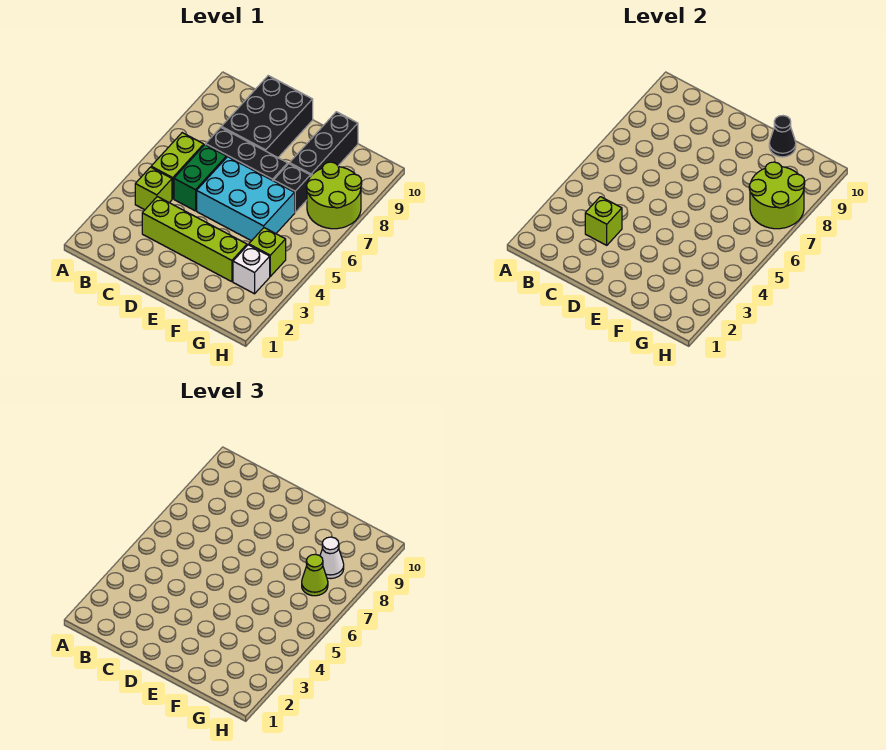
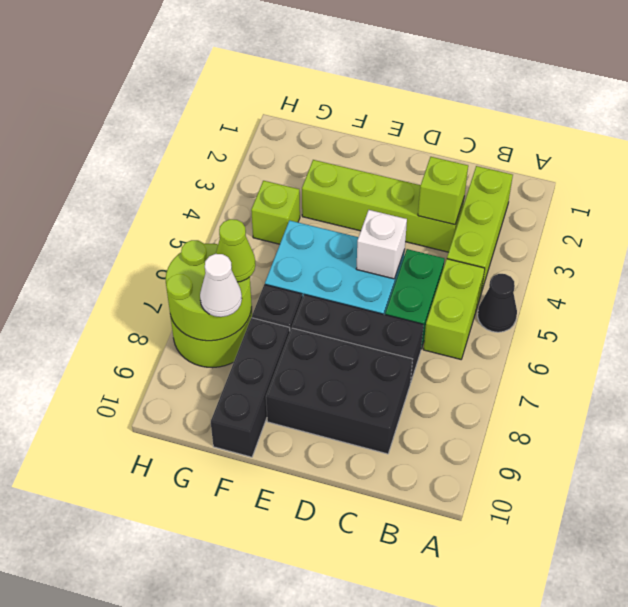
lime 1x1 brick [135,167,172,210] -> lime 1x3 brick [447,166,513,293]
black 2x3 brick [221,76,313,157] -> black 2x3 brick turned to [266,328,412,454]
black 1x1 cone [769,116,796,157] -> black 1x1 cone moved to [478,274,517,332]
white 1x1 brick [233,245,270,294] -> white 1x1 brick moved to [356,210,407,279]

